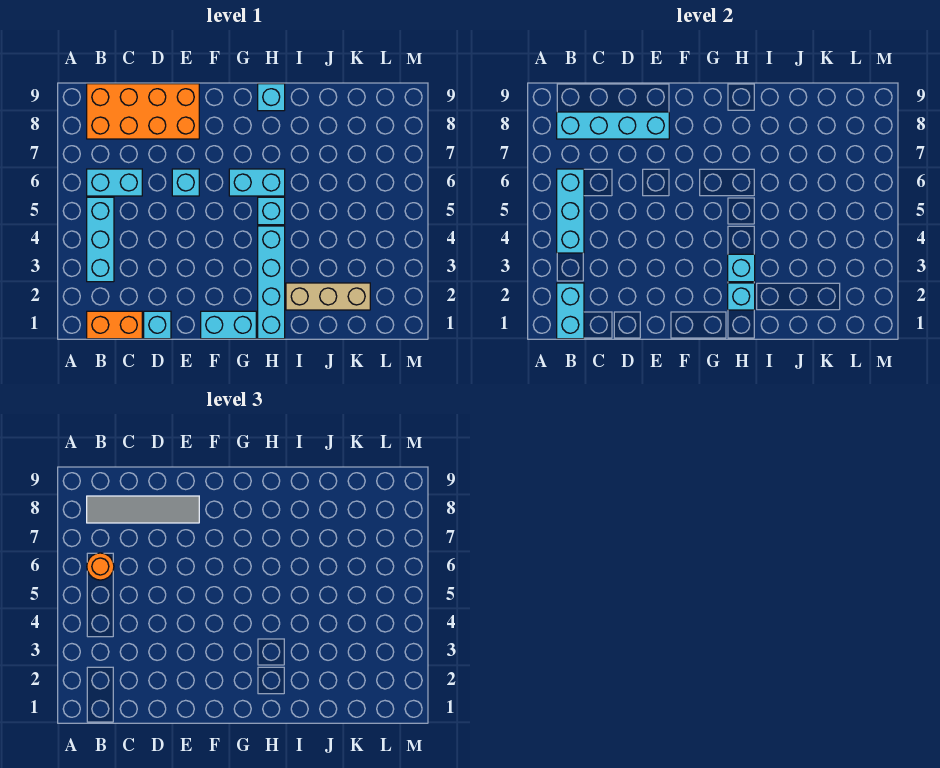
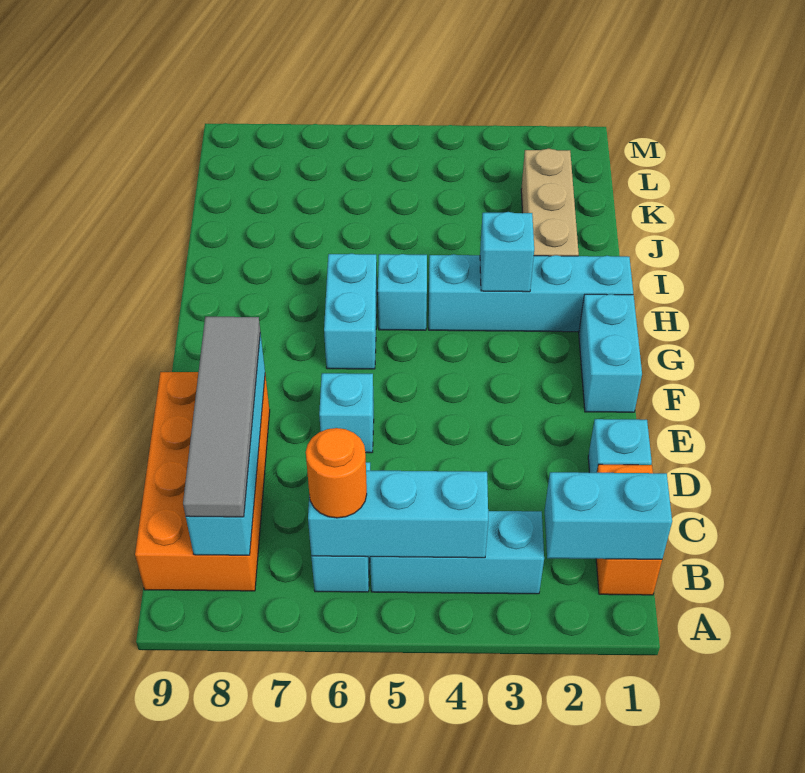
cyan 1x1 brick [728,283,755,310] -> none
cyan 1x1 brick [258,84,285,111] -> none

